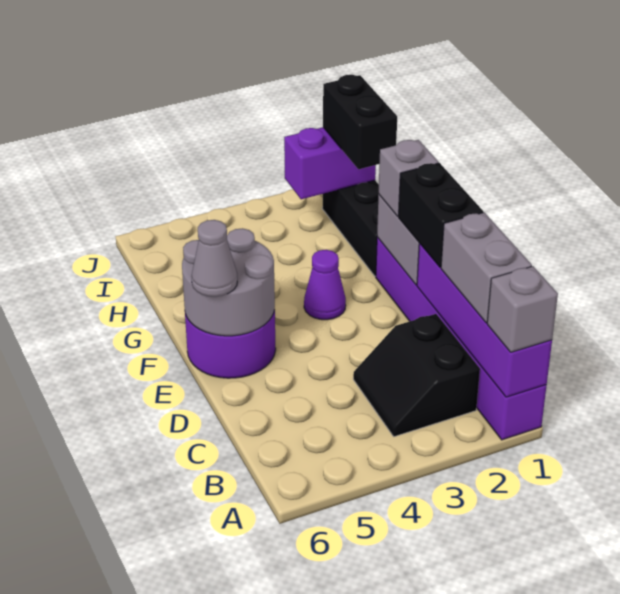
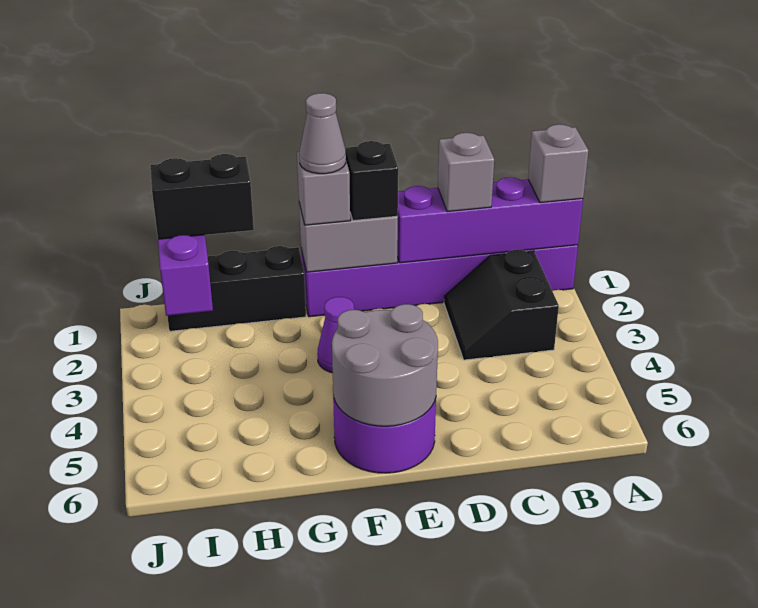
grey 1x2 brick [441,212,532,323] -> grey 1x1 brick [438,133,494,212]
black 2x2 slope [353,314,480,437] -> black 2x2 slope turned to [444,250,559,360]
black 1x2 brick [399,163,483,267] -> black 1x1 brick [345,141,398,221]
grey 1x1 cone [192,220,237,297] -> grey 1x1 cone moved to [299,93,346,174]

